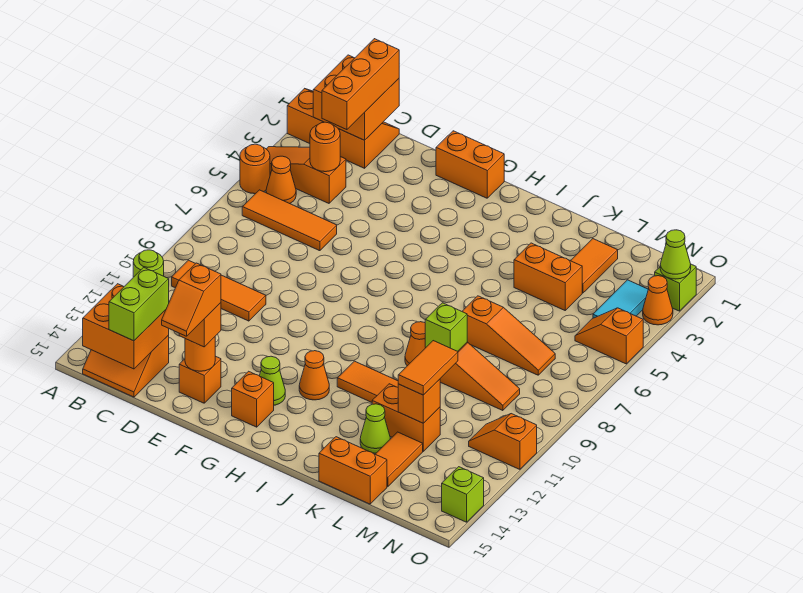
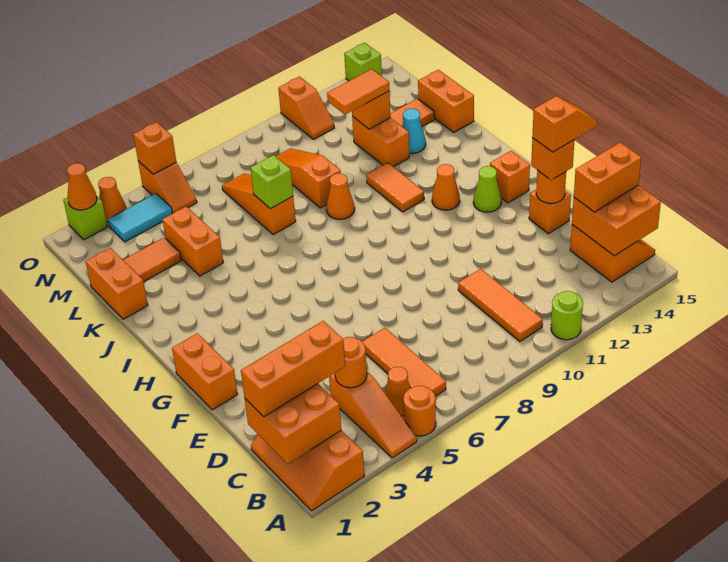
lime 1x2 brick [109,267,169,341] -> orange 1x2 brick [574,143,641,212]
none -> orange 1x2 brick [86,248,148,319]
lime 1x1 brick [425,303,467,351] -> lime 1x1 brick moved to [251,155,293,209]
lime 1x1 cone [360,404,390,453] -> cyan 1x1 cone [402,109,426,153]
lime 1x1 cone [660,230,691,279] -> orange 1x1 cone [67,163,97,210]
none -> orange 1x1 brick [133,122,176,174]

